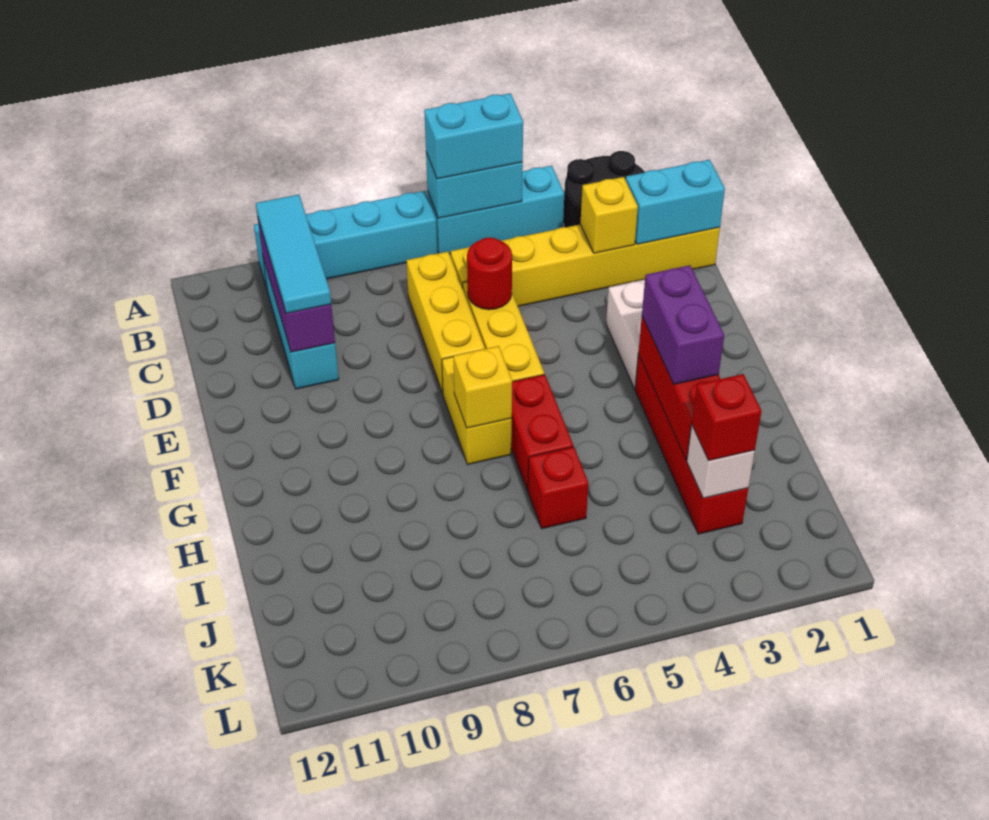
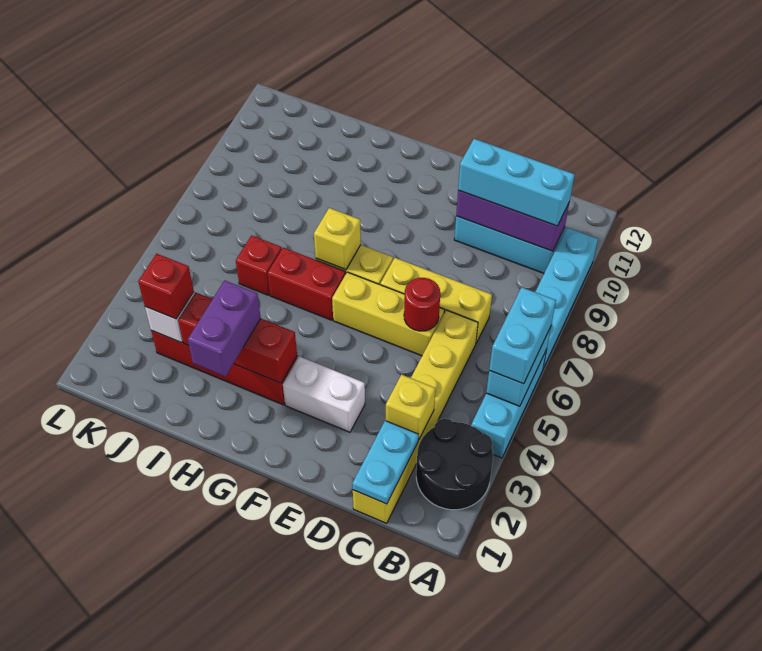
cyan 1x3 tile [256,195,331,313] -> cyan 1x3 brick [458,139,575,226]
cyan 1x2 brick [626,160,725,244] -> cyan 1x2 plate [352,421,419,504]
purple 1x2 brick [642,265,724,384] -> purple 1x2 brick turned to [188,280,261,377]

